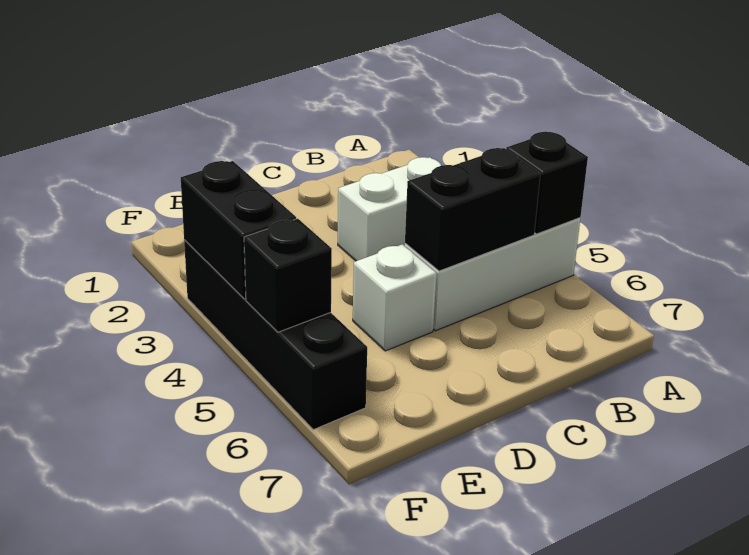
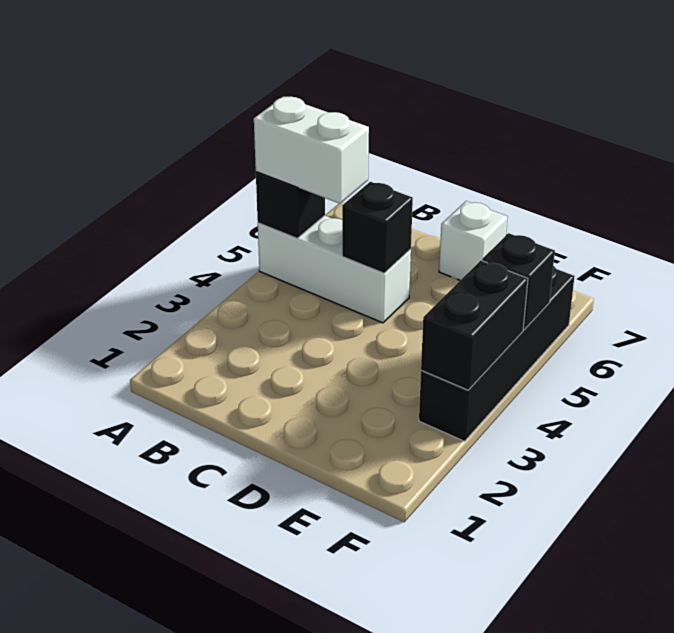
white 1x2 brick [338,157,441,261] -> white 1x2 brick moved to [254,96,369,204]
black 1x2 brick [405,148,541,271] -> black 1x1 brick [342,182,413,273]
white 1x1 brick [353,244,437,351] -> white 1x1 brick moved to [439,201,508,280]

